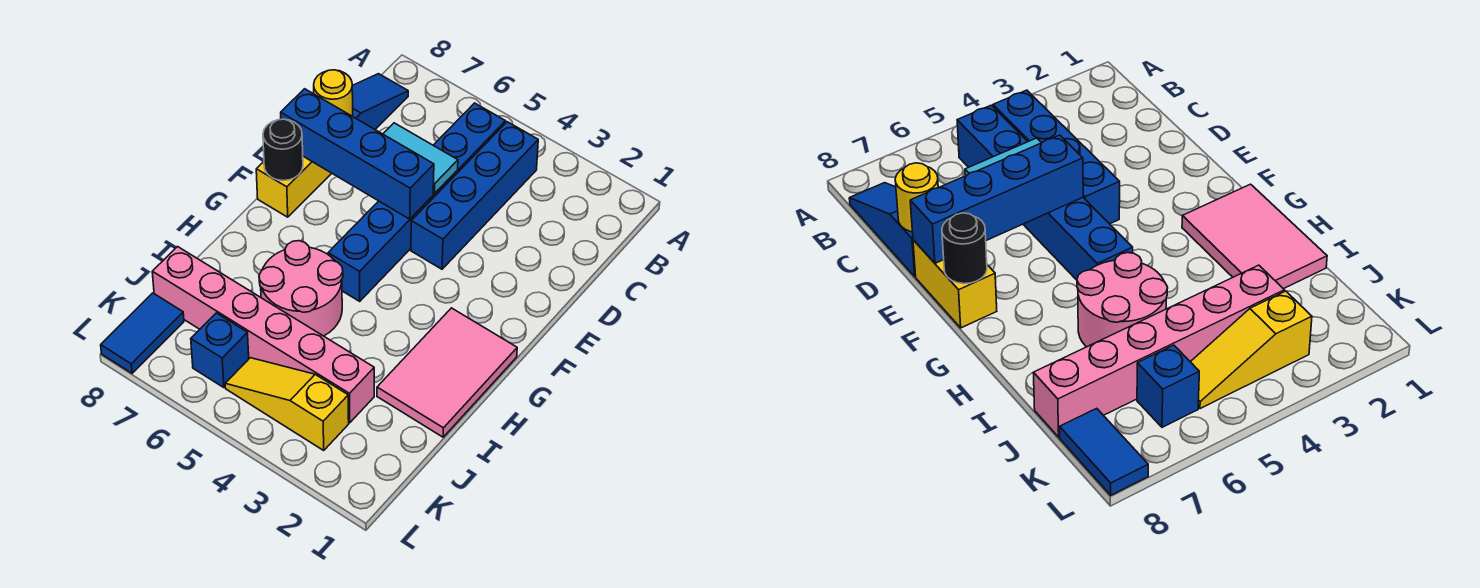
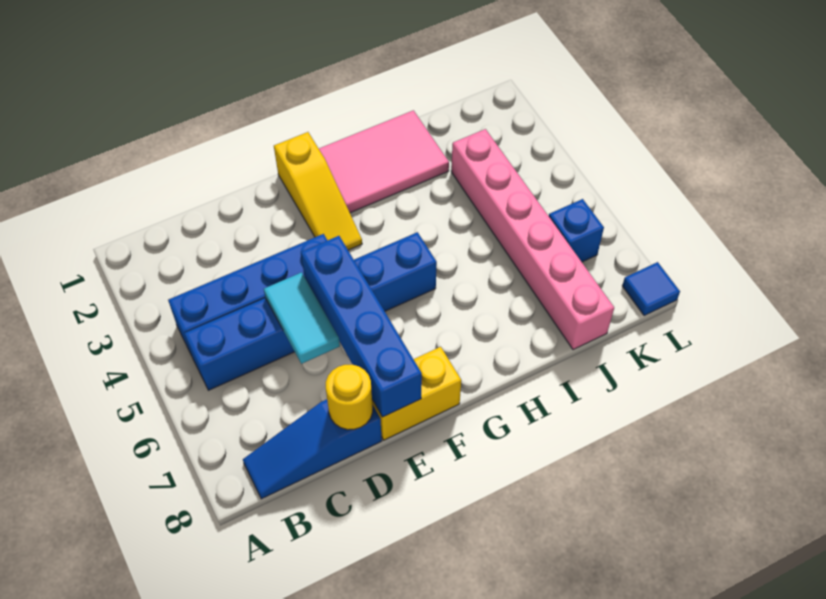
black 1x1 round brick [263,119,303,181] -> none
pink 2x2 round brick [259,241,343,336] -> none
yellow 1x3 slope [225,358,349,450] -> yellow 1x3 slope moved to [274,132,362,250]
blue 1x2 tile [101,293,184,373] -> blue 1x1 tile [622,262,680,315]

